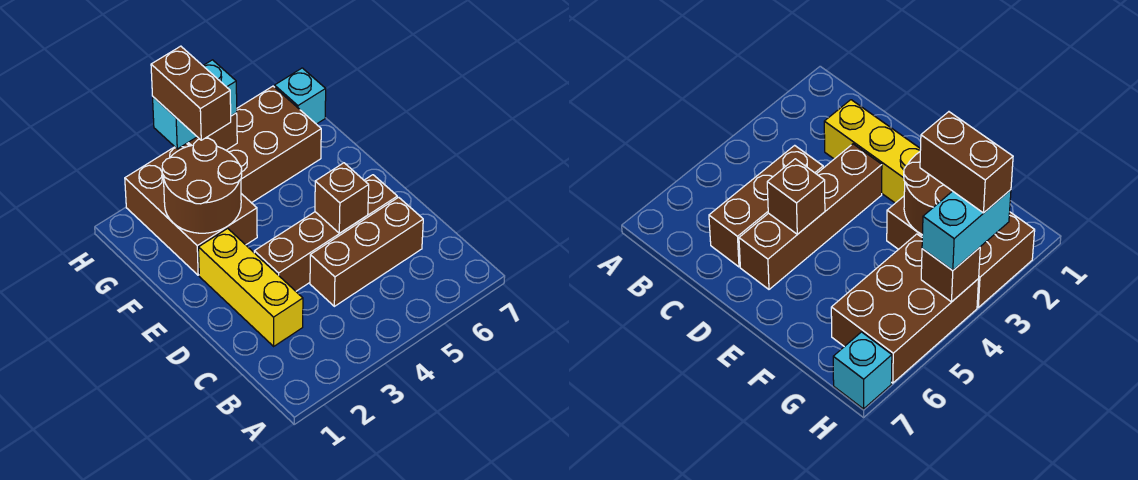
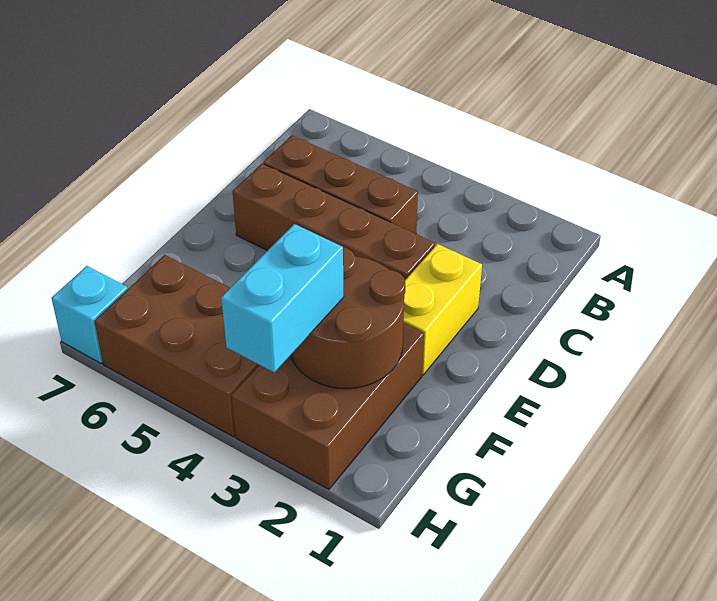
yellow 1x3 brick [199,228,303,346] -> yellow 1x2 brick [403,244,482,375]
brown 1x1 brick [315,163,369,233] -> none
brown 1x2 brick [151,46,231,140] -> none
cyan 1x2 brick [153,60,237,149] -> cyan 1x2 brick turned to [221,224,344,372]
brown 1x1 brick [188,113,237,150] -> none

